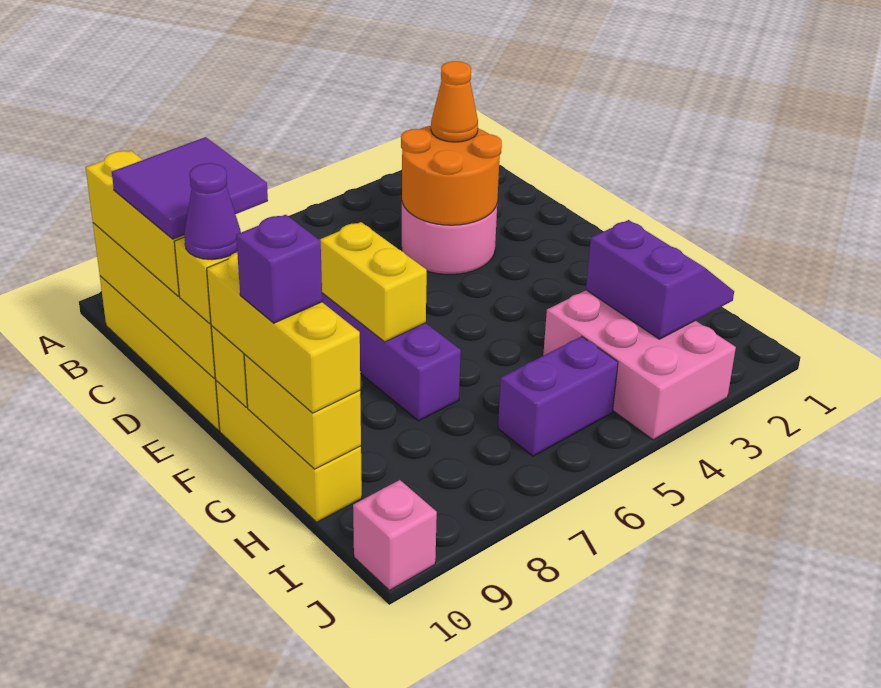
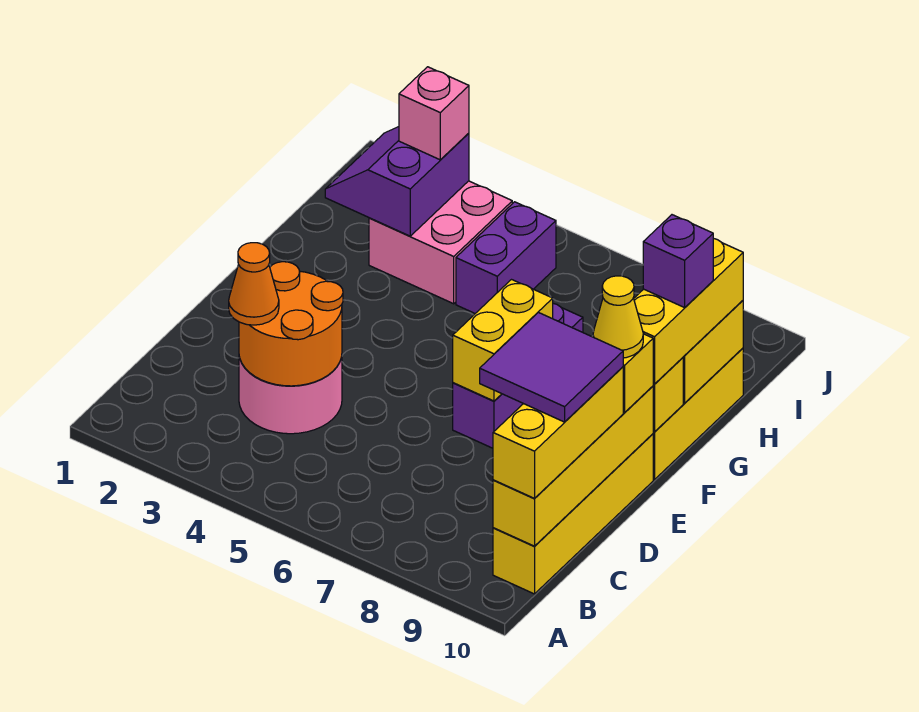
purple 1x1 cone [184,163,241,260] -> yellow 1x1 cone [593,276,643,358]
pink 2x3 brick [543,290,736,440] -> pink 2x2 brick [369,181,512,304]
purple 1x2 brick [498,336,618,456] -> purple 1x2 brick turned to [456,202,556,313]
pink 1x1 brick [353,480,437,590] -> pink 1x1 brick moved to [399,67,469,160]

